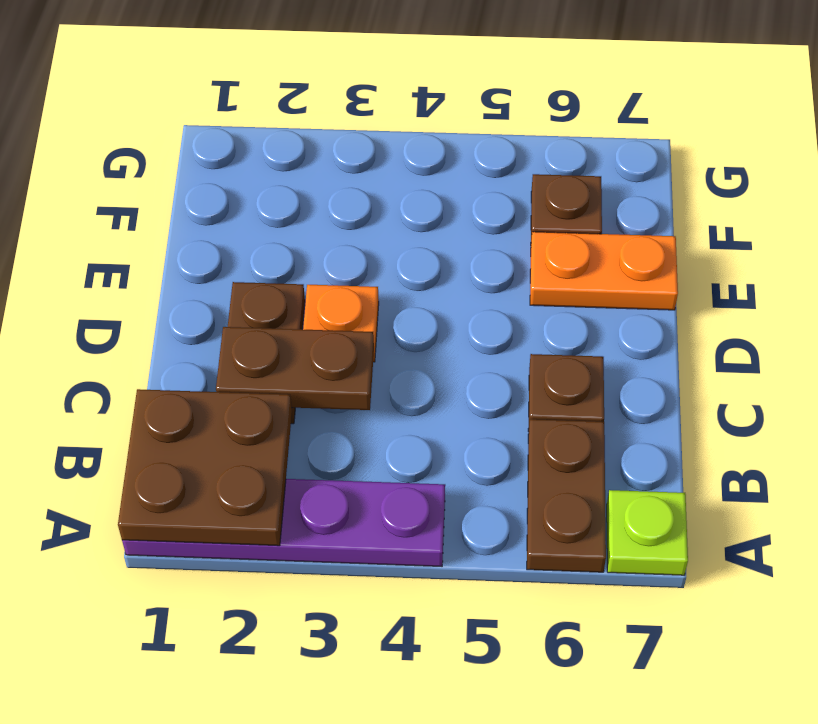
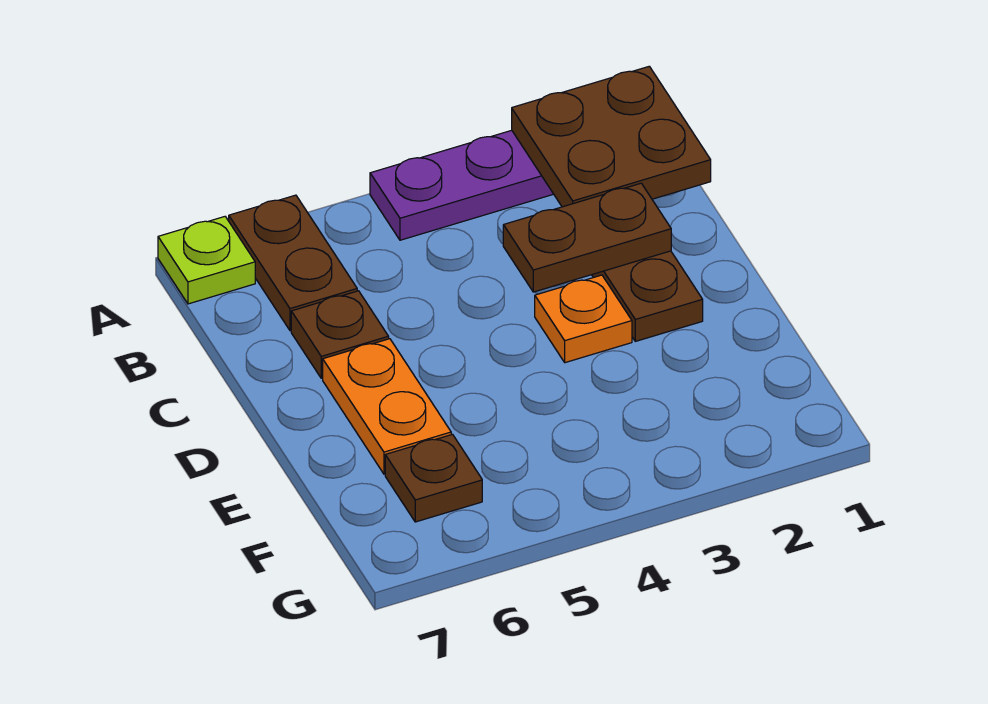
orange 1x2 plate [530,232,678,310] -> orange 1x2 plate turned to [323,339,451,474]

